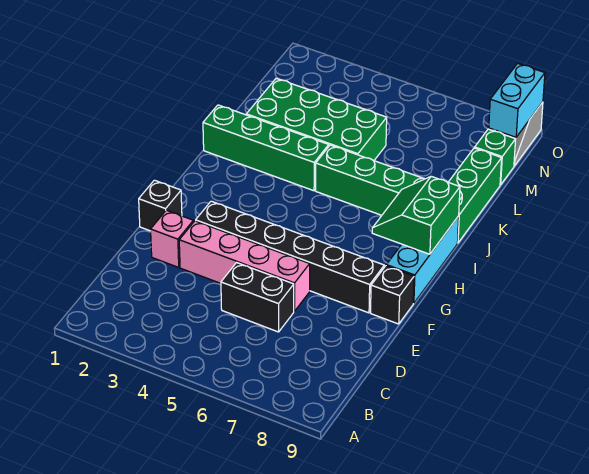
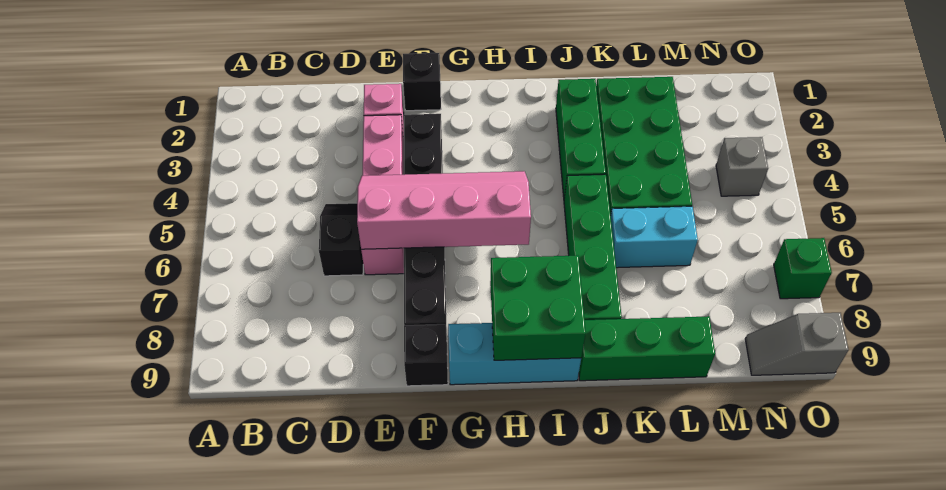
black 1x2 brick [221,263,294,332] -> black 1x2 slope [319,203,363,276]
none -> pink 2x4 slope [357,171,531,249]
green 2x2 slope [372,176,460,254] -> green 2x2 brick [490,255,586,360]
green 1x4 brick [203,105,329,191] -> green 1x3 brick [556,79,606,198]
green 1x1 brick [475,129,516,185] -> green 1x1 brick moved to [774,238,832,299]
none -> grey 1x1 brick [716,137,768,196]
cyan 1x2 brick [489,63,545,137] -> cyan 1x2 brick moved to [610,206,698,268]

